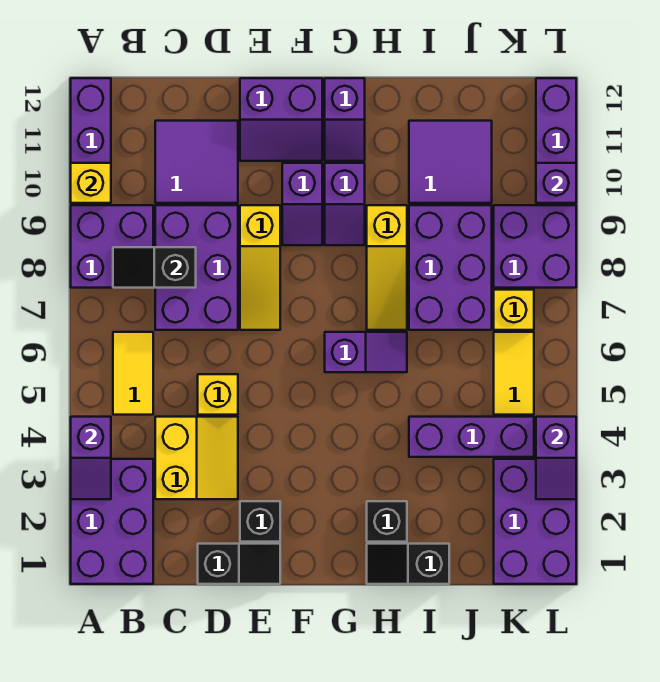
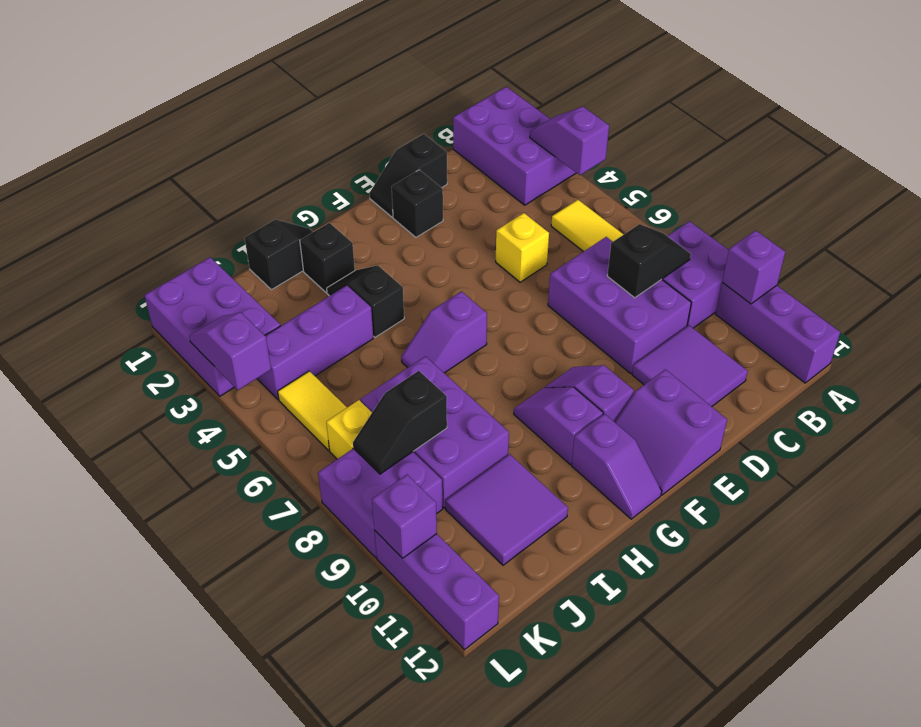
yellow 1x1 brick [71,163,111,203] -> purple 1x1 brick [722,230,785,304]
yellow 2x2 slope [155,417,238,499] -> none
yellow 1x3 slope [240,205,280,330] -> none
purple 2x2 slope [240,78,322,161] -> purple 2x2 slope turned to [614,369,727,495]
purple 1x2 slope [325,78,365,161] -> purple 1x2 slope turned to [572,414,662,519]
none -> black 1x2 slope [327,265,404,337]
yellow 1x3 slope [367,205,407,330] -> none
none -> black 1x2 slope [353,371,447,474]

